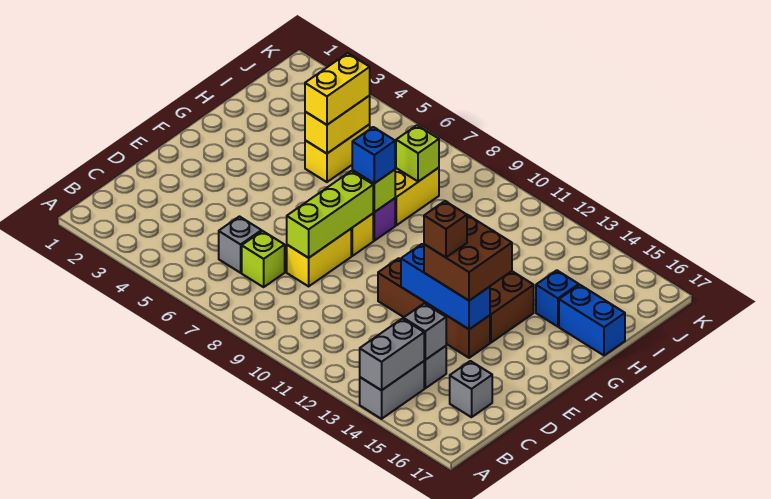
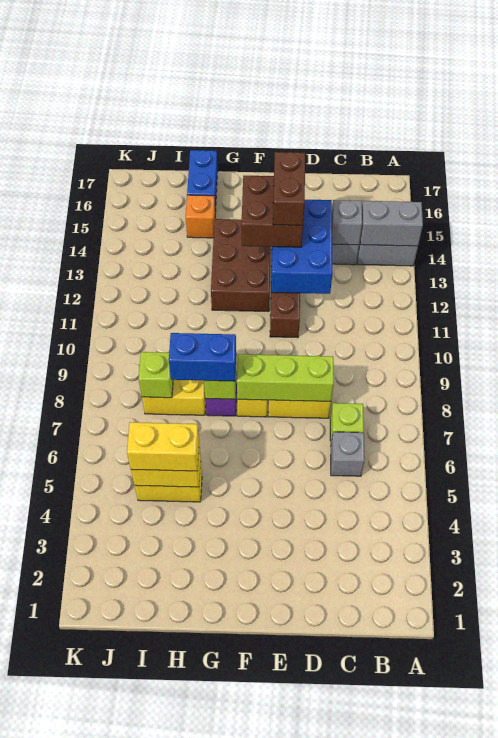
grey 1x1 brick [450,361,492,417] -> none
blue 1x3 brick [401,244,490,329] -> blue 2x3 brick [271,200,333,294]
brown 1x1 brick [424,201,467,257] -> brown 1x2 brick [273,152,305,225]
blue 1x1 brick [352,127,395,183] -> blue 1x2 brick [169,333,236,381]
blue 1x1 brick [536,270,579,327] -> orange 1x1 brick [186,195,215,238]

